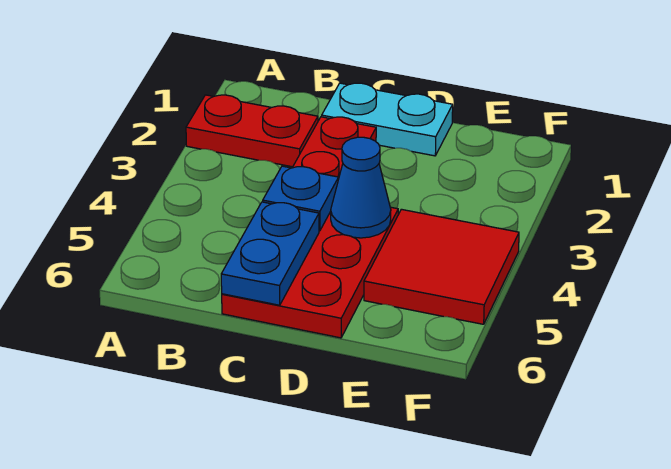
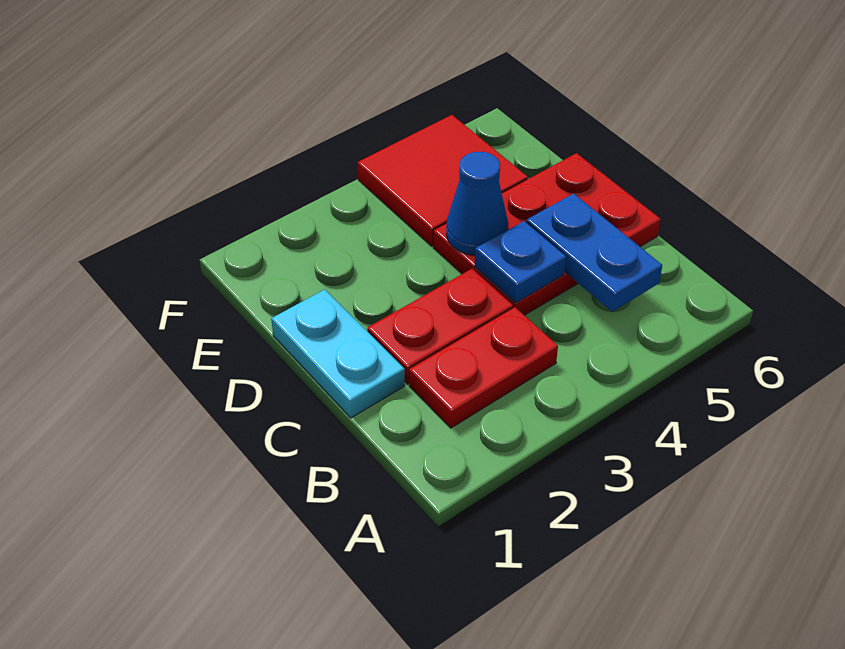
red 1x2 plate [186,95,318,167] -> red 1x2 plate turned to [409,307,558,428]
blue 1x2 plate [221,202,319,305] -> blue 1x2 plate turned to [526,193,662,312]

